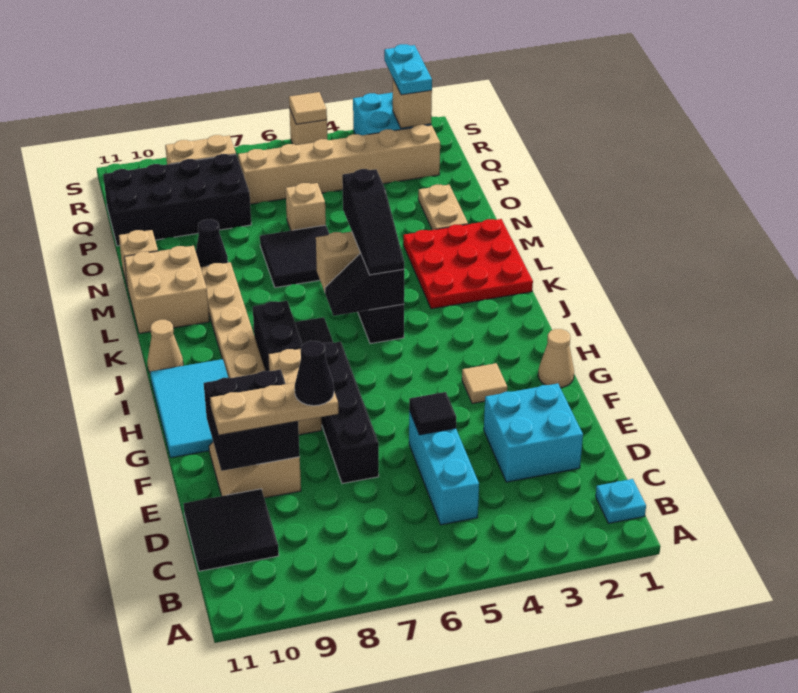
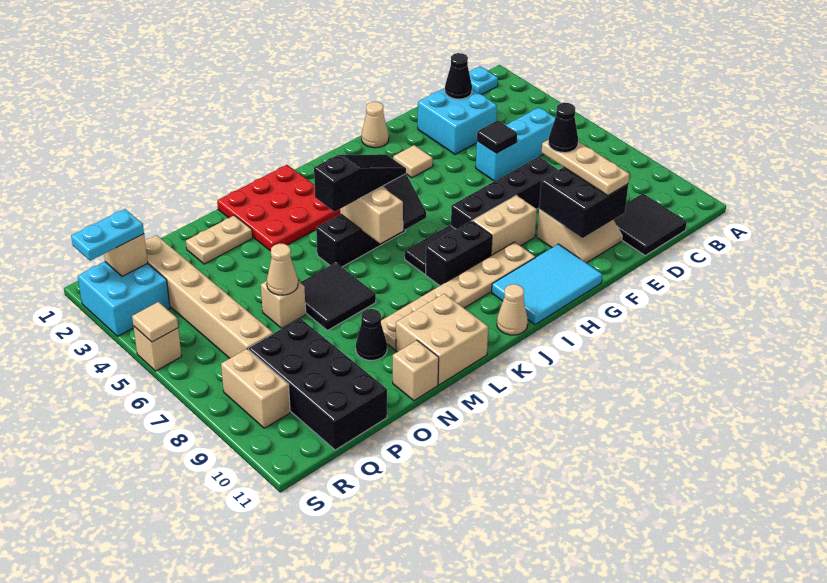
none -> black 1x1 cone [445,53,472,99]
none -> tan 1x1 cone [267,244,298,295]

